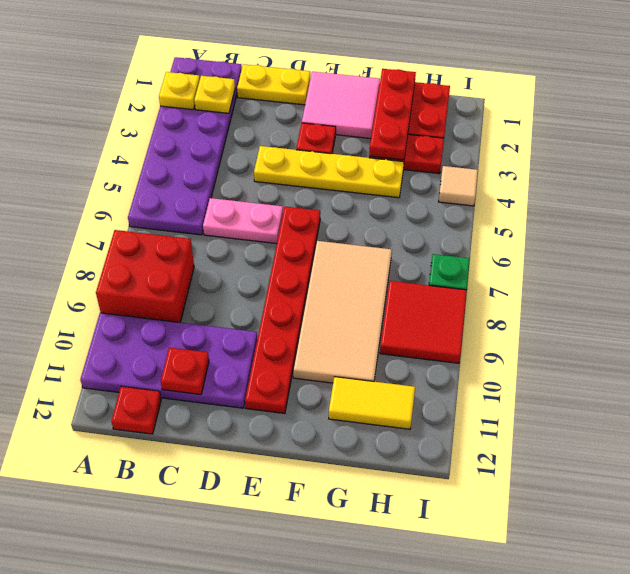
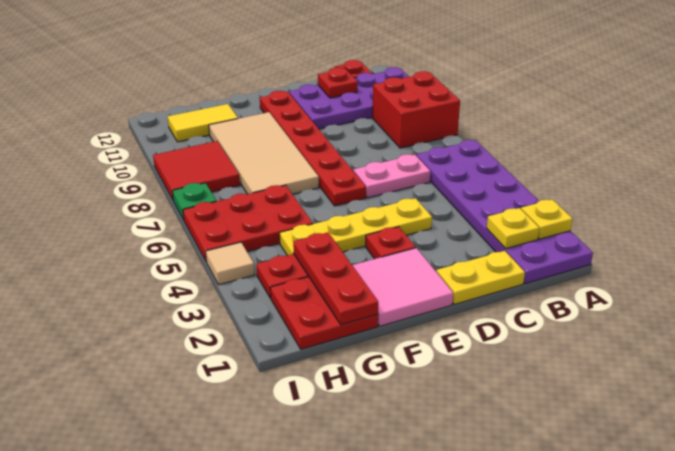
none -> red 2x3 plate [183,185,313,262]

